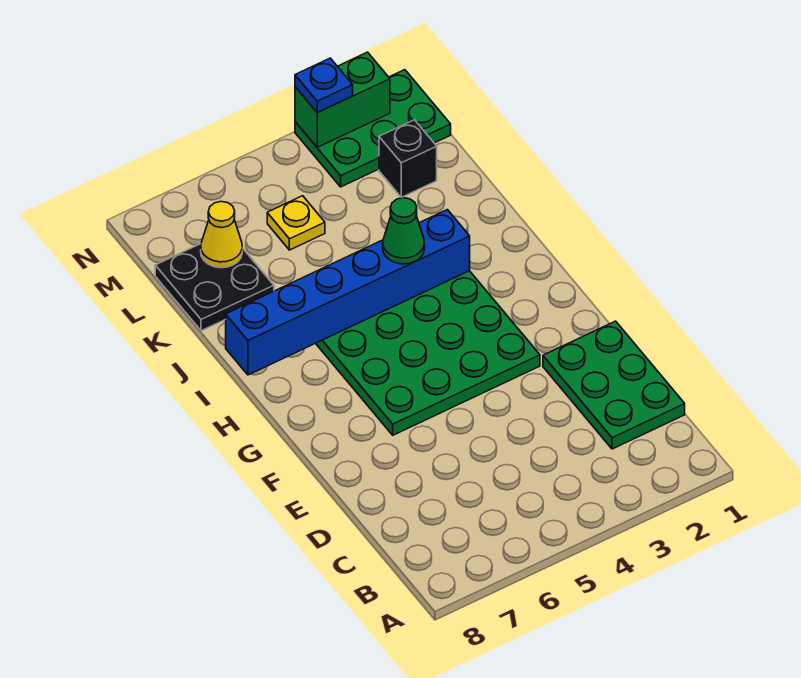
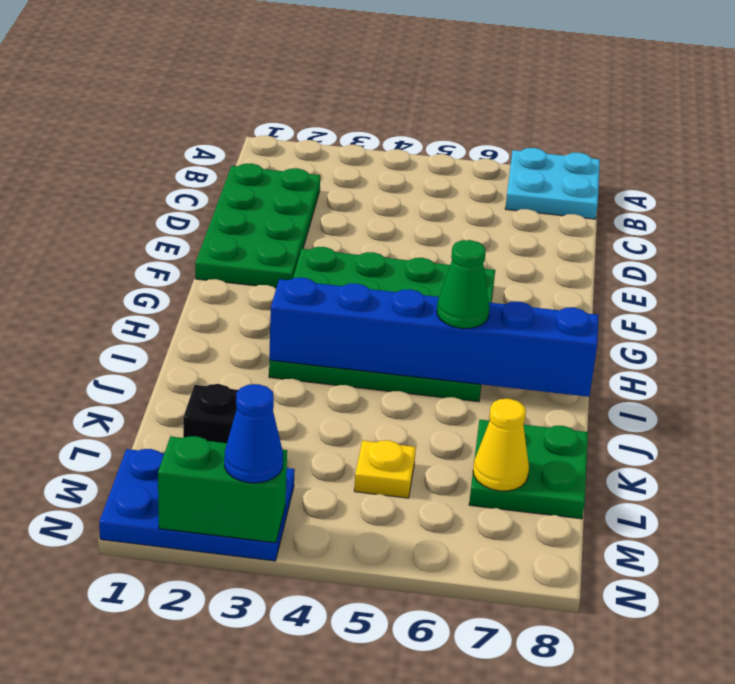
none -> cyan 2x2 plate [505,148,600,219]
green 2x3 plate [543,321,685,449] -> green 2x4 plate [195,163,320,288]
green 1x1 cone [383,198,425,264] -> green 1x1 cone moved to [437,240,490,328]
black 2x2 plate [155,244,274,331] -> green 2x2 plate [469,420,588,519]
green 2x3 plate [295,70,451,187] -> blue 2x3 plate [99,449,295,561]
blue 1x1 plate [295,58,353,113] -> blue 1x1 cone [224,384,283,483]

